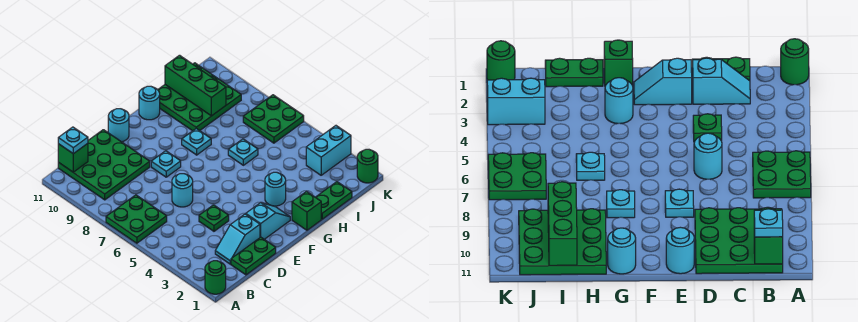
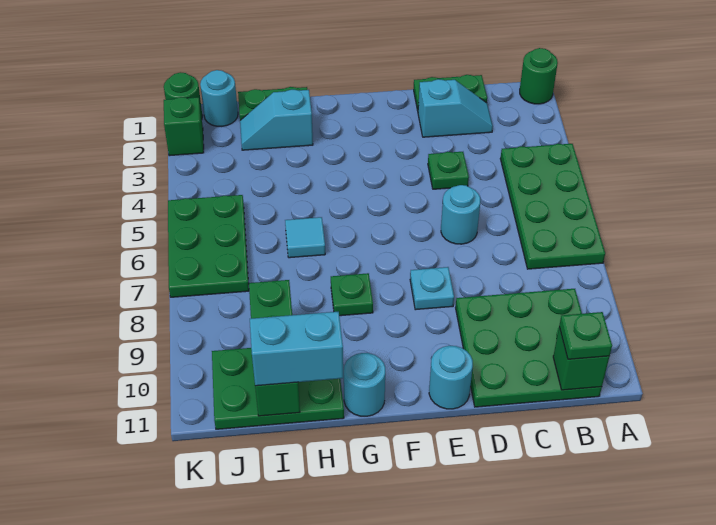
green 2x2 plate [106,195,167,243] -> green 2x4 plate [500,144,605,269]
cyan 1x1 plate [58,127,88,154] -> green 1x1 plate [559,312,612,359]
cyan 1x2 slope [246,203,290,239] -> cyan 1x2 slope moved to [240,90,313,150]
green 1x1 brick [292,192,321,230] -> green 1x1 brick moved to [164,97,204,156]
cyan 1x1 round brick [265,172,286,206] -> cyan 1x1 round brick moved to [200,70,238,126]
cyan 1x1 plate [182,129,211,155] -> green 1x1 plate [331,273,373,316]
cyan 1x1 plate [228,139,258,165] -> cyan 1x1 tile [285,217,325,258]
green 3x3 plate [158,63,241,131] -> green 2x3 plate [212,348,344,429]
cyan 1x2 brick [306,126,351,175] -> cyan 1x2 brick moved to [250,312,343,386]
green 2x2 plate [243,95,304,143] -> green 2x3 plate [168,195,249,297]

